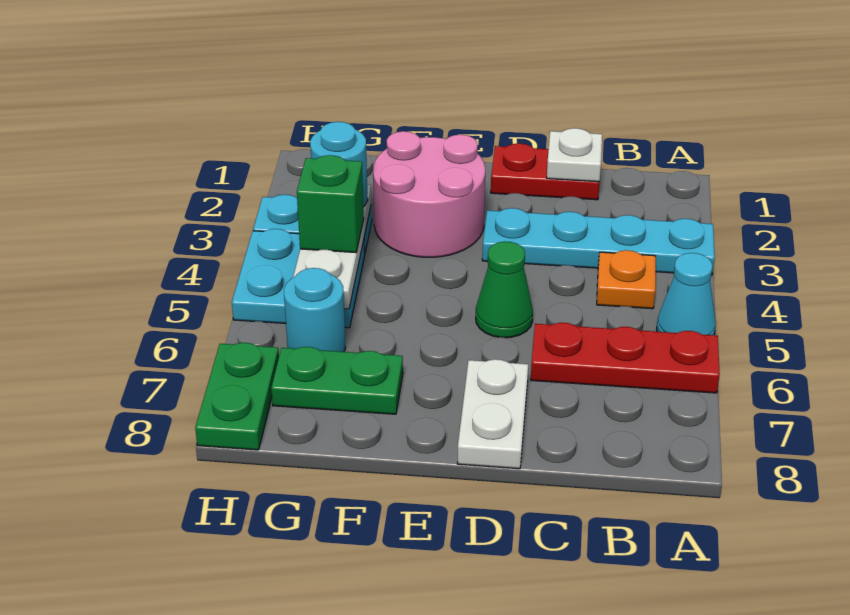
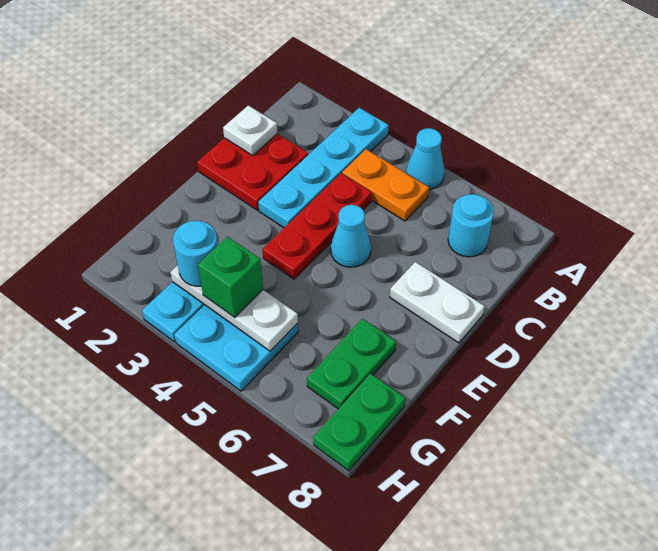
red 1x3 plate [531,323,720,393] -> red 1x3 plate moved to [263,173,372,279]
orange 1x1 plate [597,250,656,309] -> orange 1x2 plate [342,149,429,221]
red 1x2 plate [491,143,600,200] -> red 2x2 plate [197,134,308,210]
green 1x1 cone [476,241,533,338] -> cyan 1x1 cone [331,205,371,267]
pink 2x2 round brick [373,131,485,257] -> none
cyan 1x1 round brick [284,268,345,352] -> cyan 1x1 round brick moved to [448,194,494,257]
green 1x2 plate [195,343,279,450] -> green 1x2 plate turned to [313,374,406,471]

